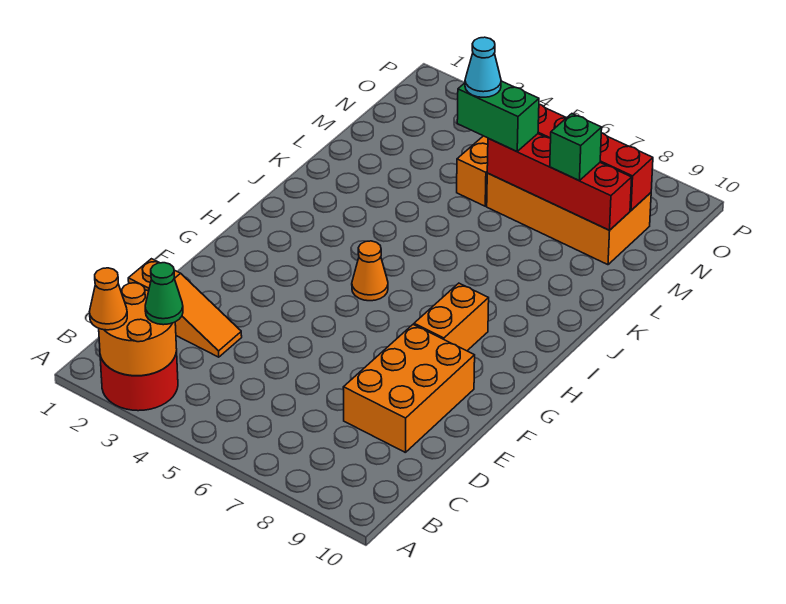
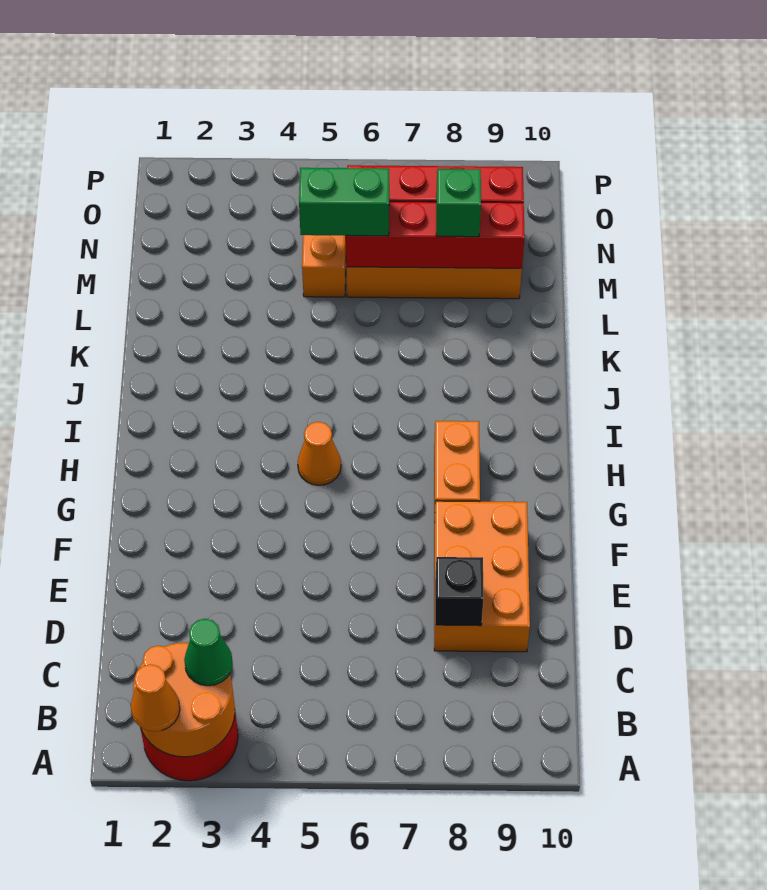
orange 1x3 slope [128,259,242,357] -> none
none -> black 1x1 brick [435,557,483,626]
cyan 1x1 cone [465,37,501,97] -> none

